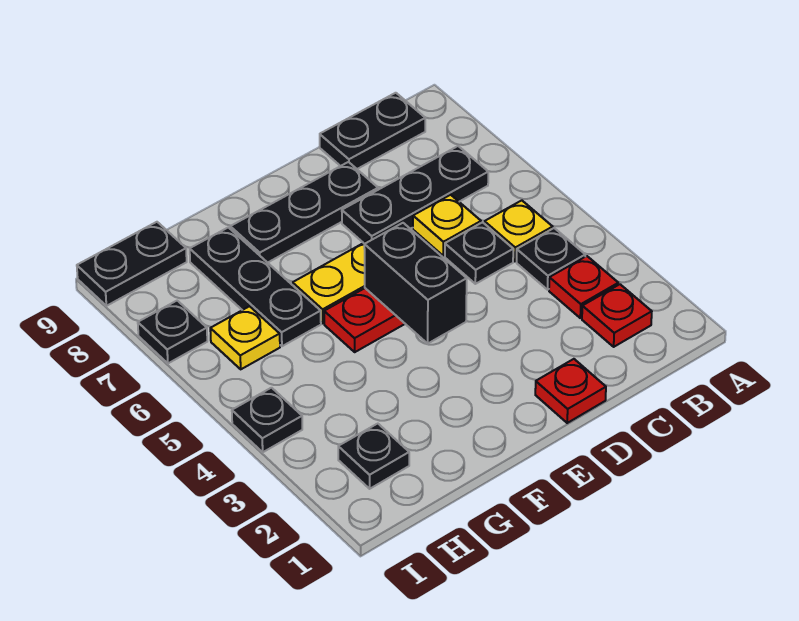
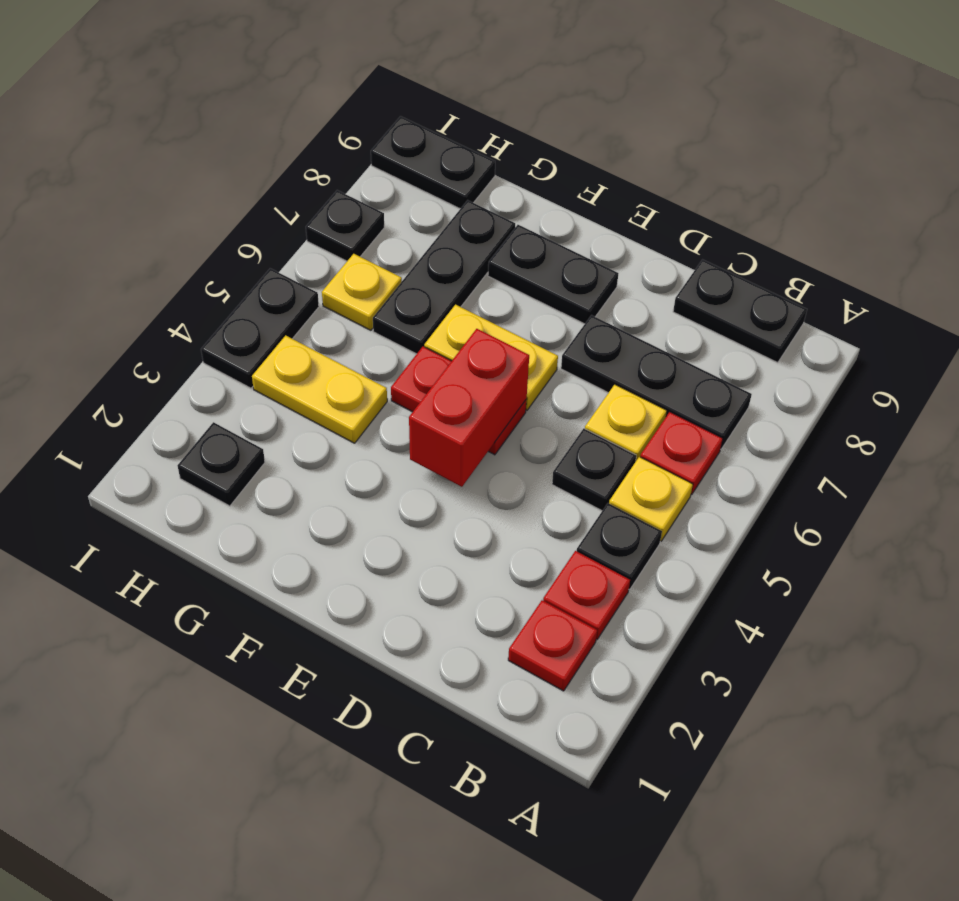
red 1x1 plate [535,359,606,423] -> red 1x1 plate moved to [640,412,723,495]
black 1x3 plate [230,162,378,263] -> black 1x2 plate [488,225,618,324]
black 1x2 brick [364,223,467,343] -> red 1x2 brick [409,329,529,487]
none -> yellow 1x2 plate [252,335,387,443]
black 1x1 plate [232,388,302,452] -> black 1x2 plate [201,268,319,388]

